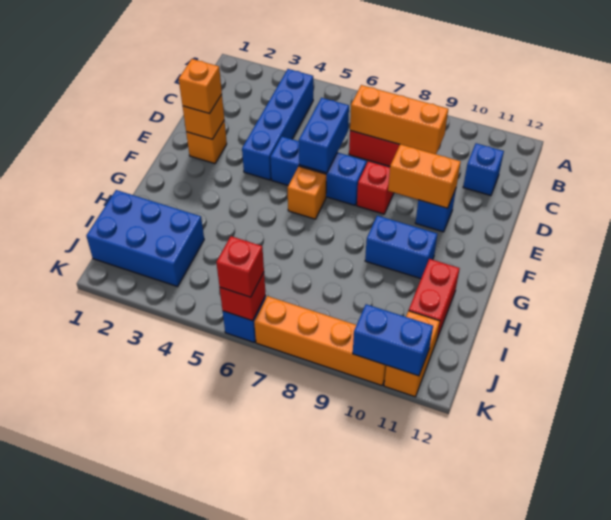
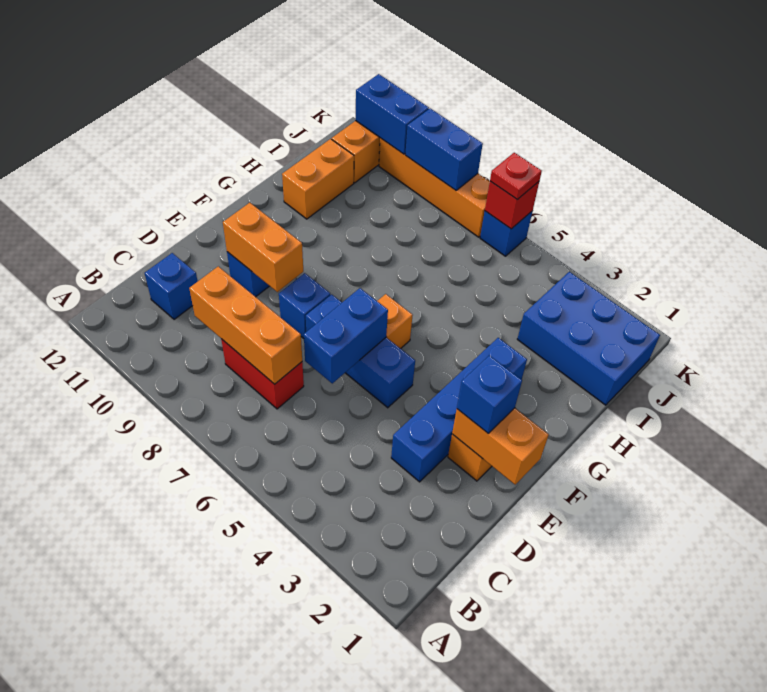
blue 1x4 brick [242,69,313,180] -> blue 1x4 brick moved to [391,338,527,482]
orange 1x1 brick [183,94,224,139] -> orange 1x2 brick [452,408,549,485]
orange 1x1 brick [179,59,222,114] -> blue 1x1 brick [457,356,522,433]
red 1x1 brick [357,161,394,214] -> blue 1x1 brick [279,273,330,339]
blue 1x2 brick [365,216,437,279] -> blue 1x2 brick moved to [405,108,483,190]
red 1x2 brick [409,259,460,341] -> orange 1x2 brick [282,139,354,219]
red 1x1 brick [216,236,264,297] -> red 1x1 plate [490,153,542,200]

